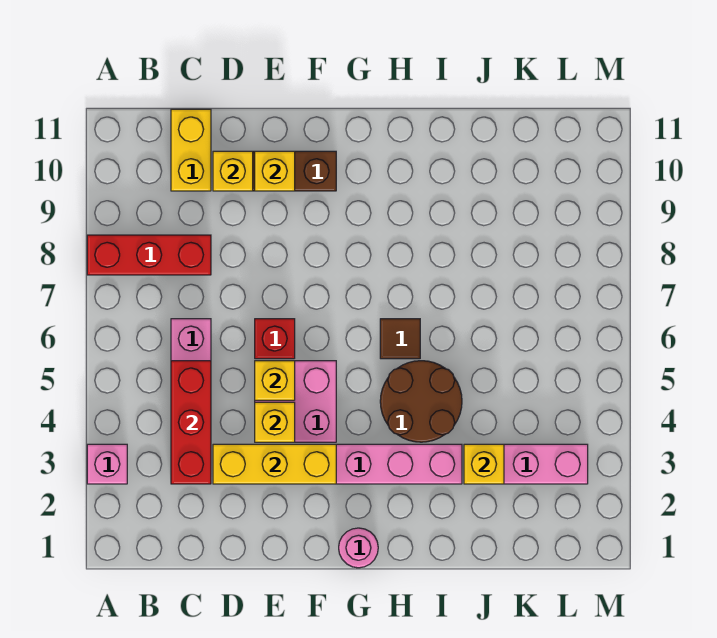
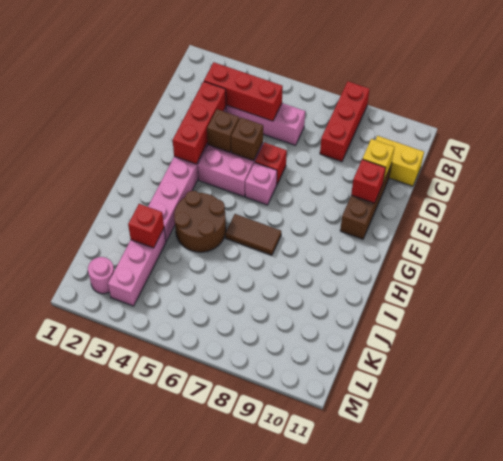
pink 1x1 brick [87,444,127,484] -> pink 1x1 brick moved to [245,163,277,205]
yellow 1x3 brick [213,444,336,484] -> red 1x3 brick [173,81,226,164]
yellow 1x1 brick [255,402,295,442] -> brown 1x1 brick [207,109,239,152]
yellow 1x1 brick [255,361,295,400] -> brown 1x1 brick [231,118,263,161]
yellow 1x1 brick [255,151,295,191] -> red 1x1 brick [351,159,386,203]
pink 1x1 round brick [339,528,378,568] -> pink 1x1 round brick moved to [88,257,114,294]
brown 1x1 tile [380,319,420,359] -> brown 1x2 tile [225,214,281,255]
yellow 1x1 brick [464,444,504,484] -> red 1x1 brick [128,204,164,248]

